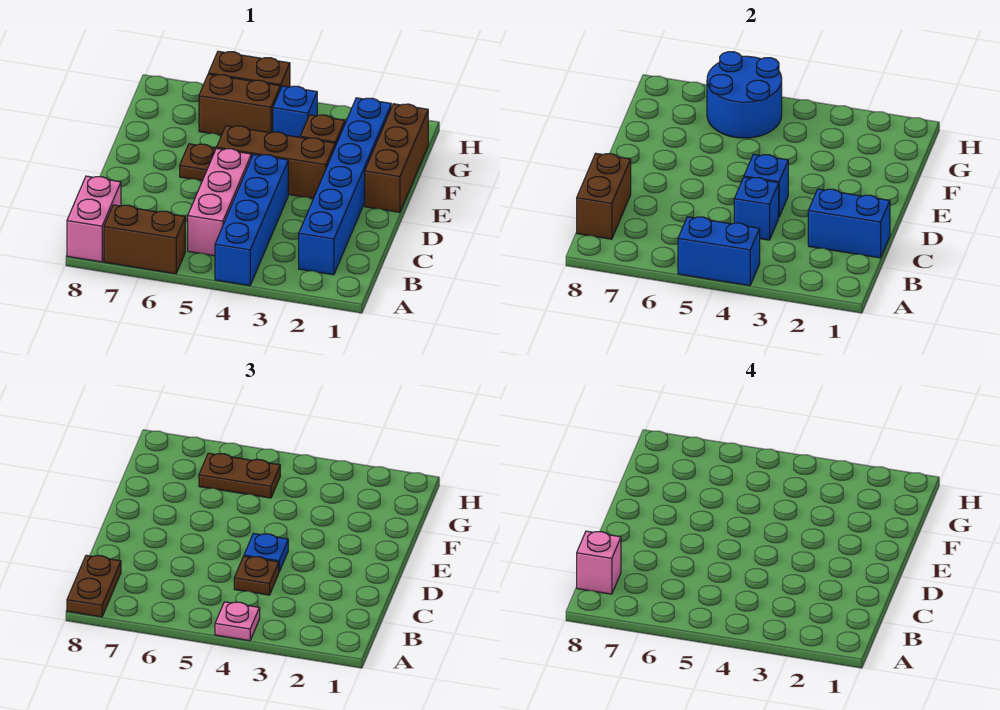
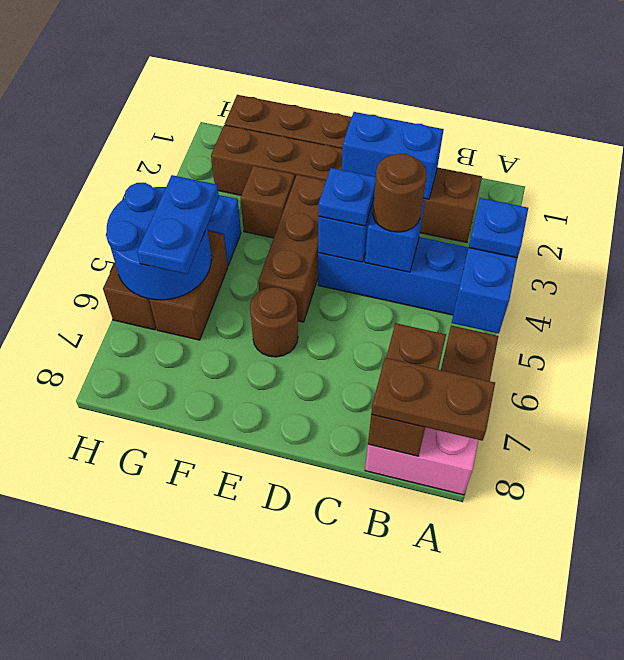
pink 1x1 plate [215,602,260,641] -> blue 1x1 plate [468,198,528,258]
blue 1x6 brick [299,98,391,275] -> brown 1x6 brick [211,125,482,242]
pink 1x3 brick [188,148,251,256] -> none
brown 1x2 brick [577,154,631,239] -> brown 1x2 brick turned to [368,323,446,456]
pink 1x1 brick [577,531,621,594] -> none
blue 1x2 brick [808,189,890,258] -> blue 1x2 brick turned to [342,112,444,199]
brown 1x1 plate [234,556,279,595] -> brown 1x1 round brick [373,154,427,232]
brown 1x1 plate [180,144,216,181] -> brown 1x1 round brick [250,287,298,357]
brown 1x2 plate [199,453,280,498] -> blue 1x2 plate [137,175,219,274]

